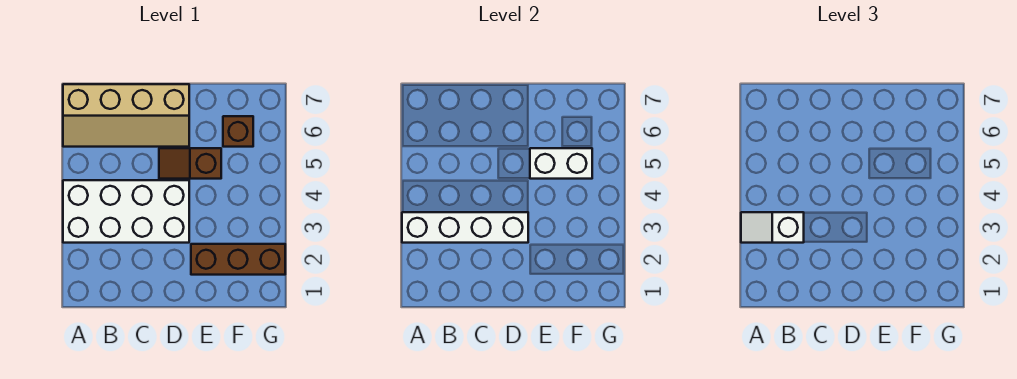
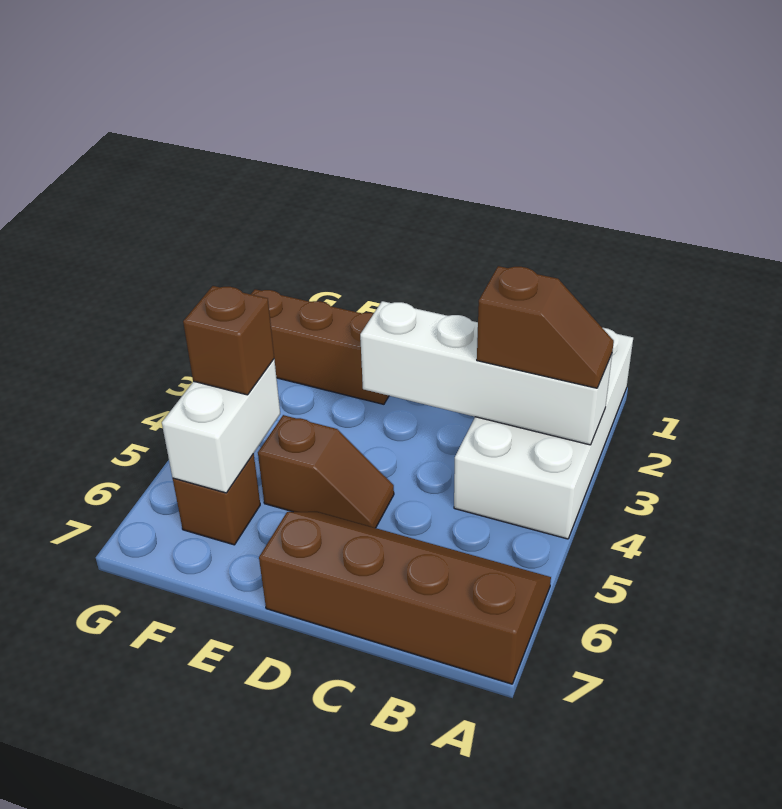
white 2x4 brick [63,180,189,243] -> white 2x4 brick turned to [454,328,633,539]
white 1x2 slope [741,212,804,243] -> brown 1x2 slope [477,266,614,388]
tan 2x4 slope [63,84,189,147] -> brown 2x4 slope [259,512,551,684]
white 1x2 brick [530,148,592,179] -> white 1x2 brick turned to [162,359,280,493]
none -> brown 1x1 brick [183,286,274,395]

